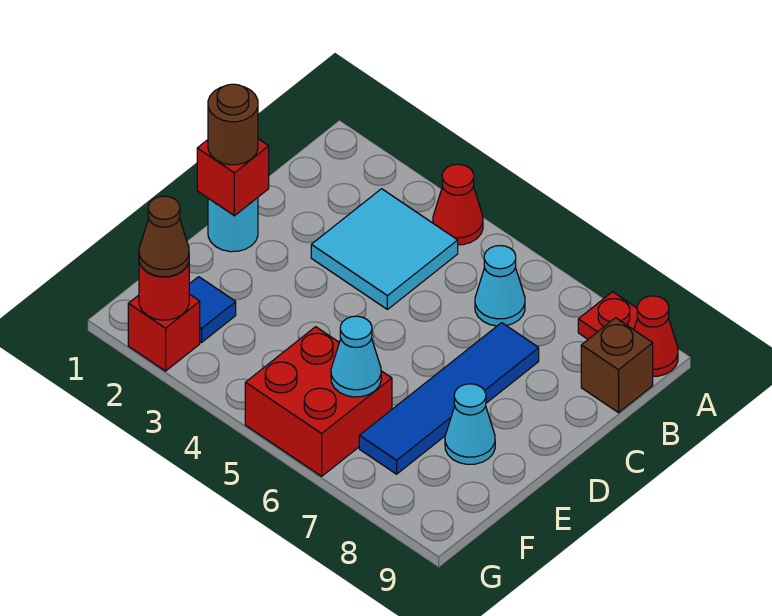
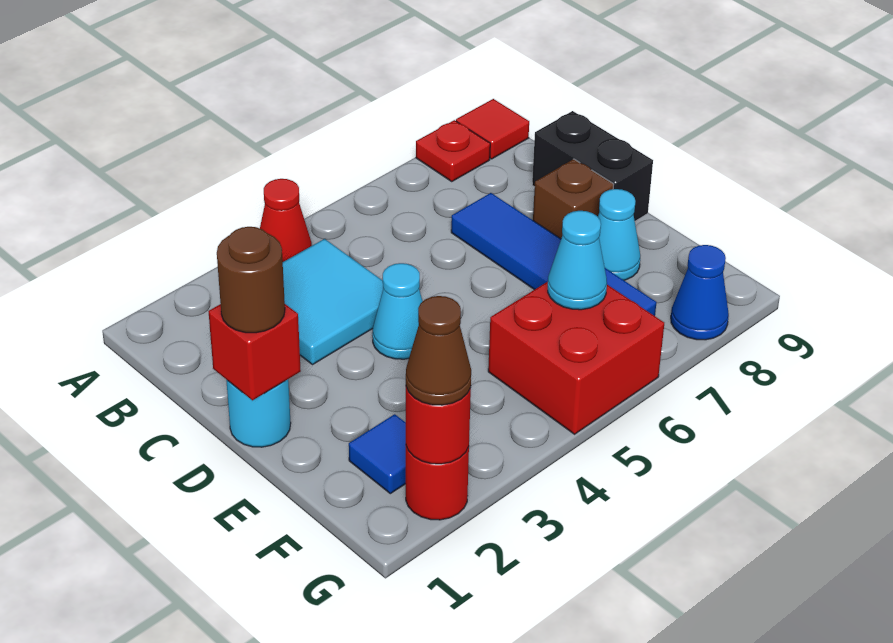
red 1x1 cone [634,296,678,376] -> red 1x1 tile [456,99,529,159]
cyan 1x1 cone [475,246,525,326] -> cyan 1x1 cone moved to [372,263,423,359]
brown 1x1 brick [581,318,653,413] -> brown 1x1 brick moved to [533,159,614,239]
none -> black 1x2 brick [532,111,653,221]
red 1x1 brick [128,294,200,371] -> red 1x1 round brick [406,446,469,520]
none -> blue 1x1 cone [671,245,729,340]

